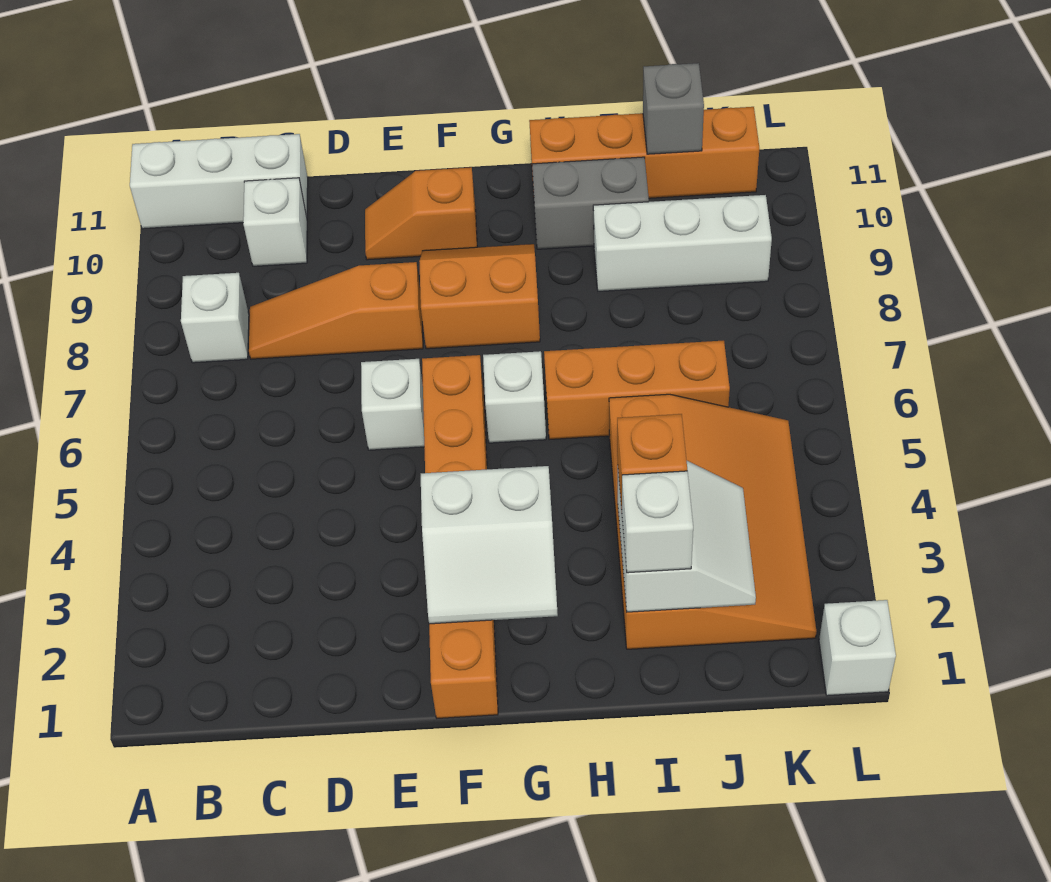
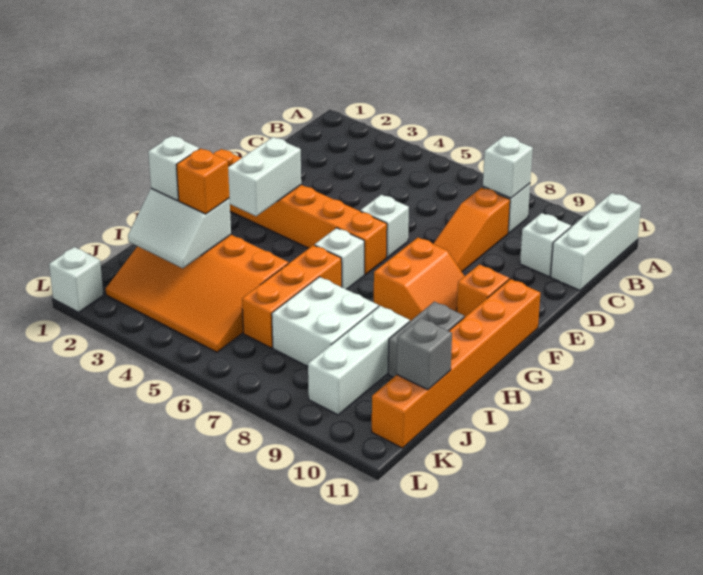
none -> white 1x1 brick [483,136,533,198]
orange 1x3 slope [249,262,423,359] -> orange 1x3 slope turned to [433,187,510,272]
orange 1x4 brick [529,107,759,198] -> orange 1x6 brick [372,279,540,448]
none -> white 2x2 brick [272,277,379,366]

